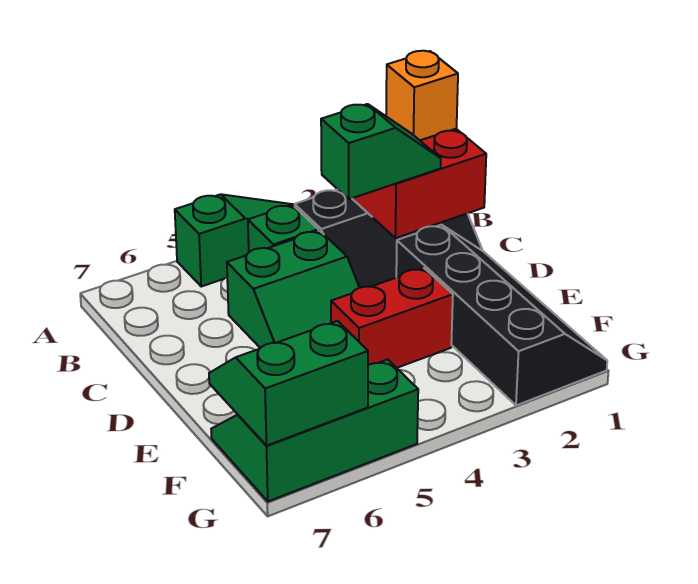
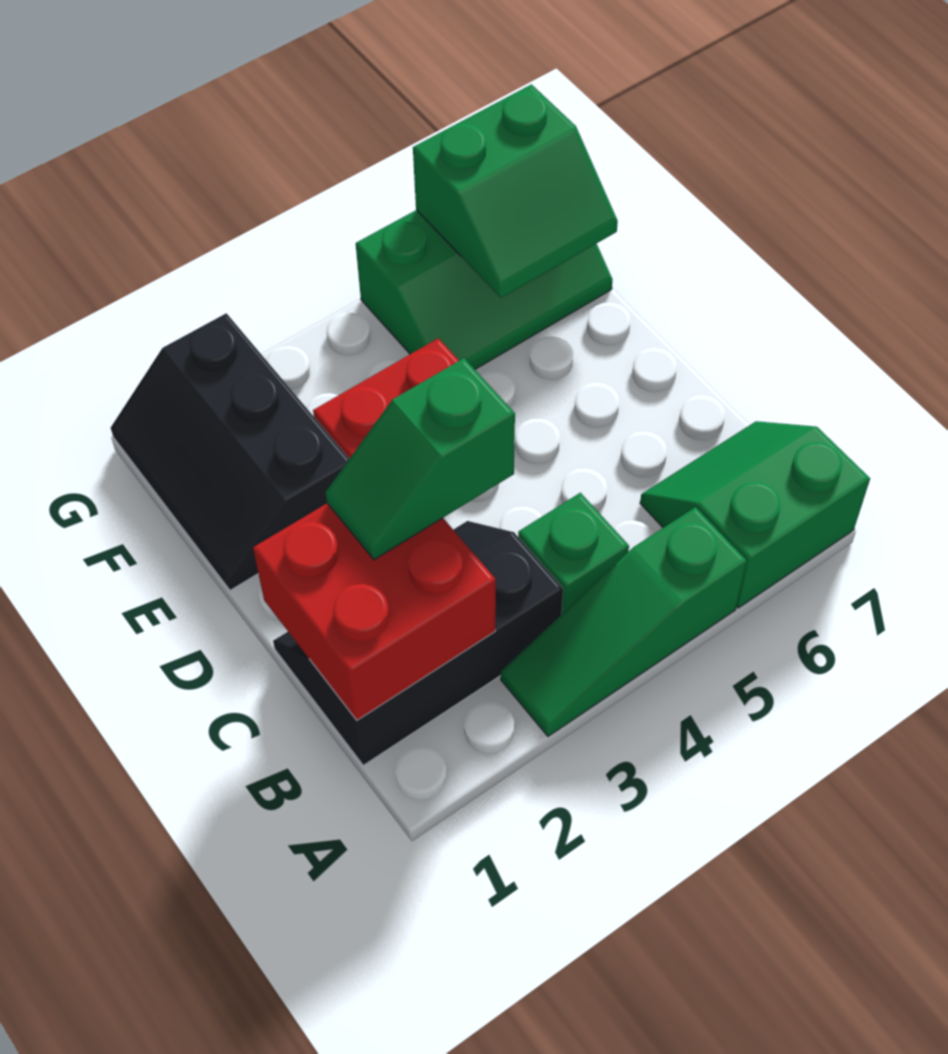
orange 1x1 brick [386,51,458,140] -> none
green 2x2 slope [227,231,359,348] -> green 2x2 slope moved to [640,421,870,608]
black 2x4 slope [396,225,607,405] -> black 2x3 slope [111,313,349,590]

